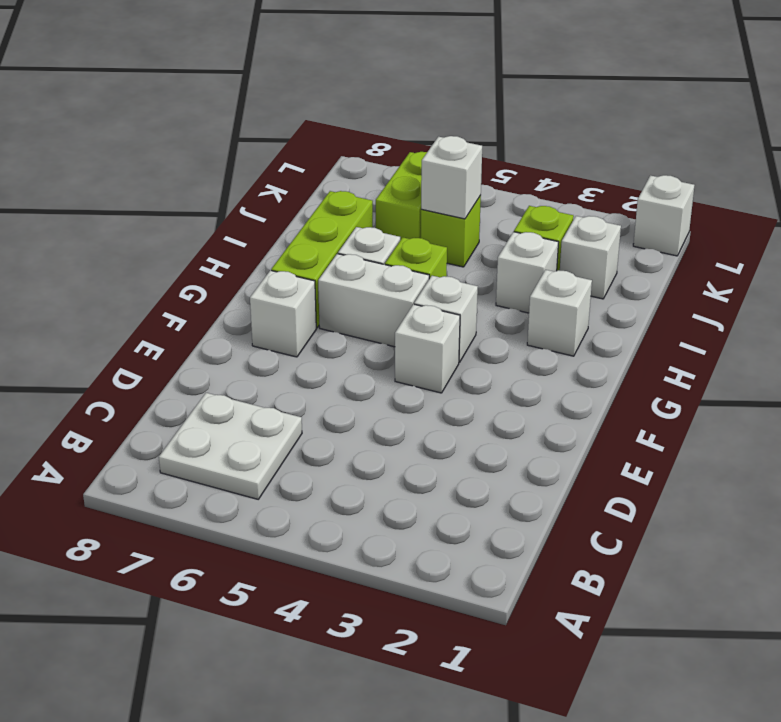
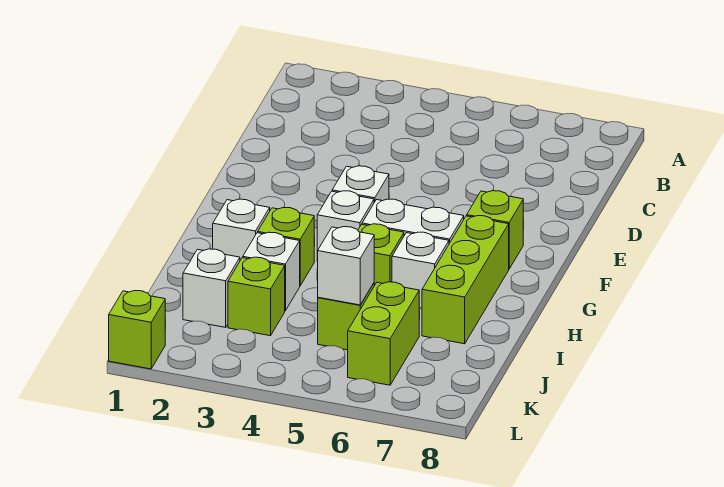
white 2x2 plate [159,393,302,499] -> none
white 1x1 brick [250,270,316,357] -> lime 1x1 brick [467,191,523,269]
none -> lime 1x1 brick [258,208,314,286]
white 1x1 brick [633,175,694,256] -> lime 1x1 brick [109,291,165,369]

